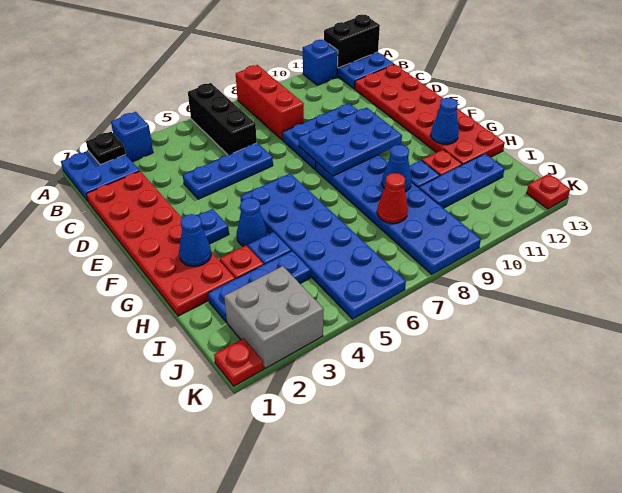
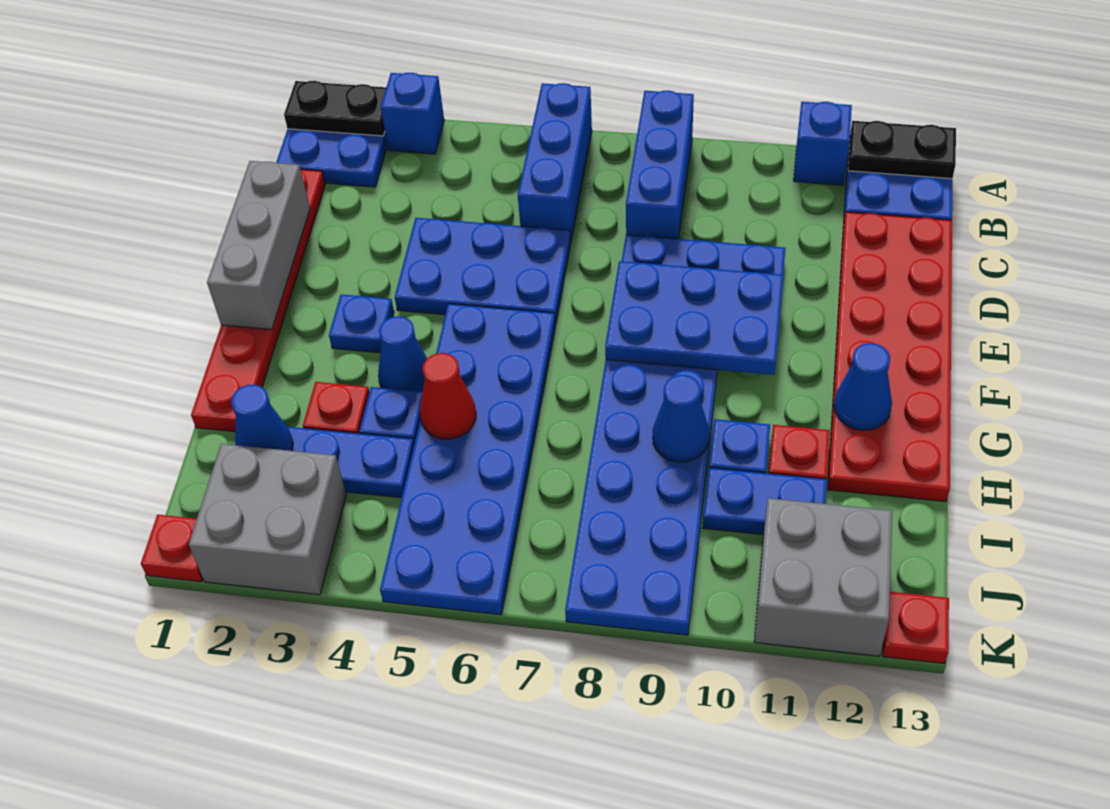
black 1x1 plate [86,132,126,165] -> black 1x2 plate [284,81,386,136]
black 1x3 brick [188,83,257,155] -> blue 1x3 brick [518,83,592,241]
red 1x3 brick [236,65,304,140] -> blue 1x3 brick [626,91,694,239]
black 1x2 brick [324,14,380,68] -> black 1x2 plate [848,121,956,179]
red 2x6 plate [86,171,235,316] -> red 1x6 plate [191,169,325,432]
none -> grey 1x3 brick [207,161,310,329]
blue 1x3 plate [183,143,273,199] -> blue 2x3 plate [395,218,571,324]
blue 1x1 cone [179,214,211,266] -> blue 1x1 cone moved to [231,385,293,451]
red 1x1 cone [377,173,408,223] -> red 1x1 cone moved to [420,353,476,439]
blue 1x3 plate [419,154,505,208] -> blue 1x2 plate [703,468,827,535]
none -> grey 2x2 brick [754,498,892,656]

